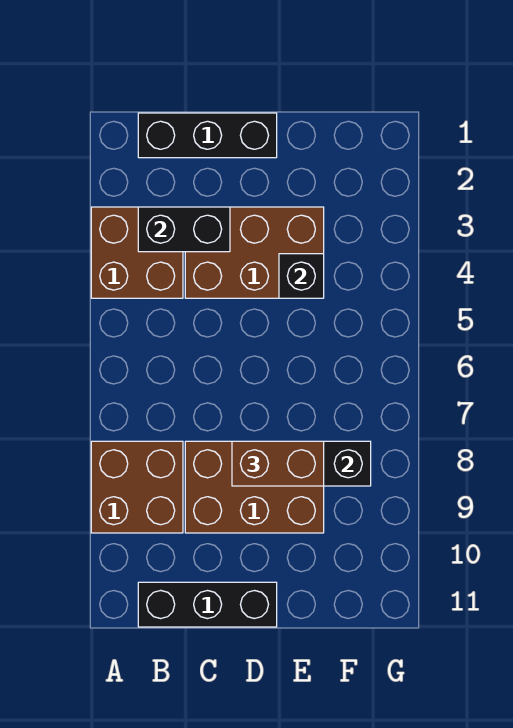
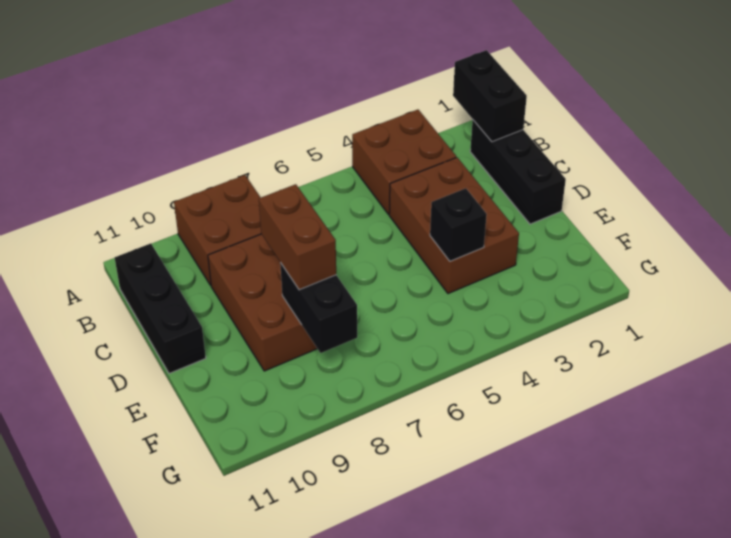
black 1x2 brick [138,207,230,252] -> black 1x2 brick moved to [453,50,527,142]

